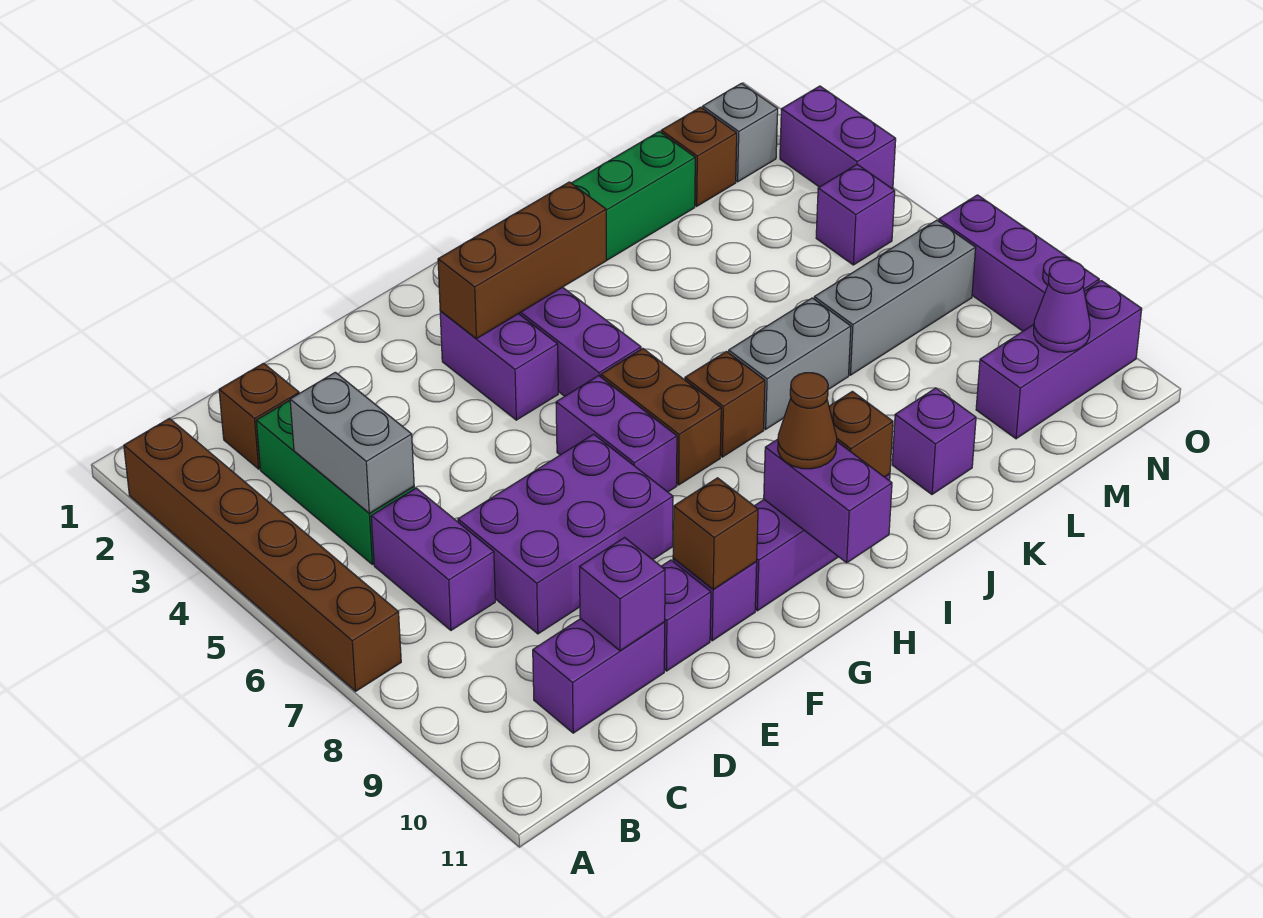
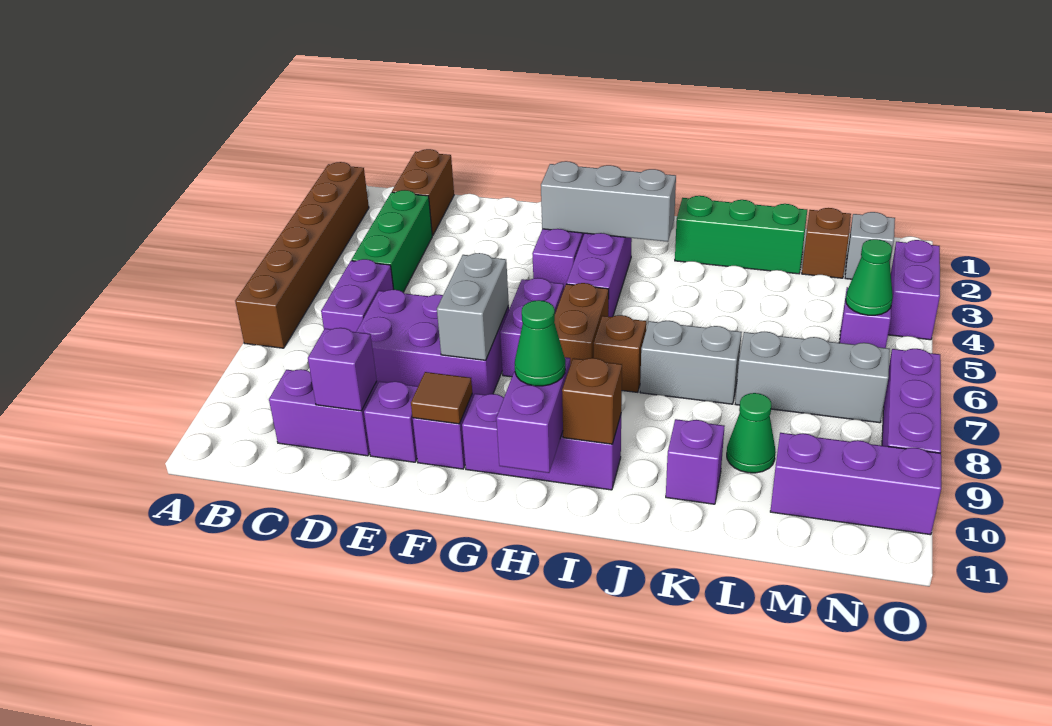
brown 1x1 brick [219,363,299,469] -> brown 1x2 brick [392,149,454,236]
grey 1x2 brick [290,372,414,513] -> grey 1x2 brick moved to [437,253,509,360]
brown 1x1 brick [673,478,758,589] -> brown 1x1 tile [411,372,472,424]
brown 1x3 brick [438,182,606,339] -> grey 1x3 brick [541,161,676,242]
brown 1x1 cone [778,373,837,469] -> green 1x1 cone [515,300,565,386]
none -> green 1x1 cone [727,393,776,473]
none -> green 1x1 cone [846,239,893,315]
purple 1x1 cone [1034,260,1090,352] -> none

